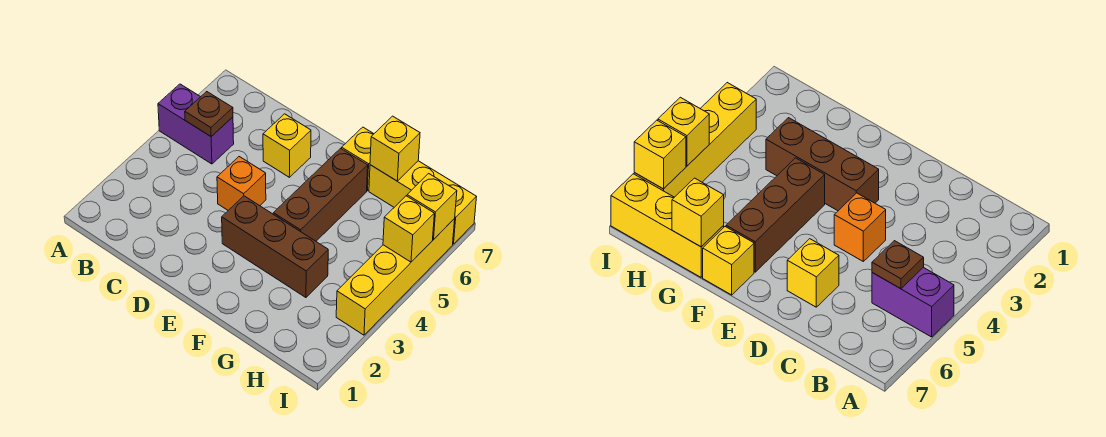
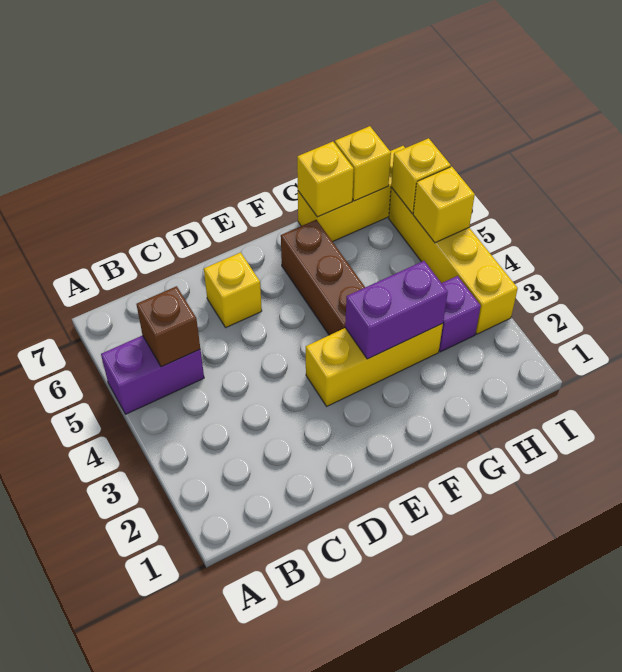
brown 1x1 plate [185,92,233,136] -> brown 1x1 brick [137,286,200,367]
orange 1x1 brick [217,157,266,210] -> none
brown 1x3 brick [222,196,328,298] -> yellow 1x3 brick [306,324,443,406]
none -> purple 1x2 brick [345,261,448,359]
yellow 1x1 brick [342,127,373,191] -> yellow 1x1 brick moved to [335,126,391,201]
none -> purple 1x1 brick [439,276,481,352]

